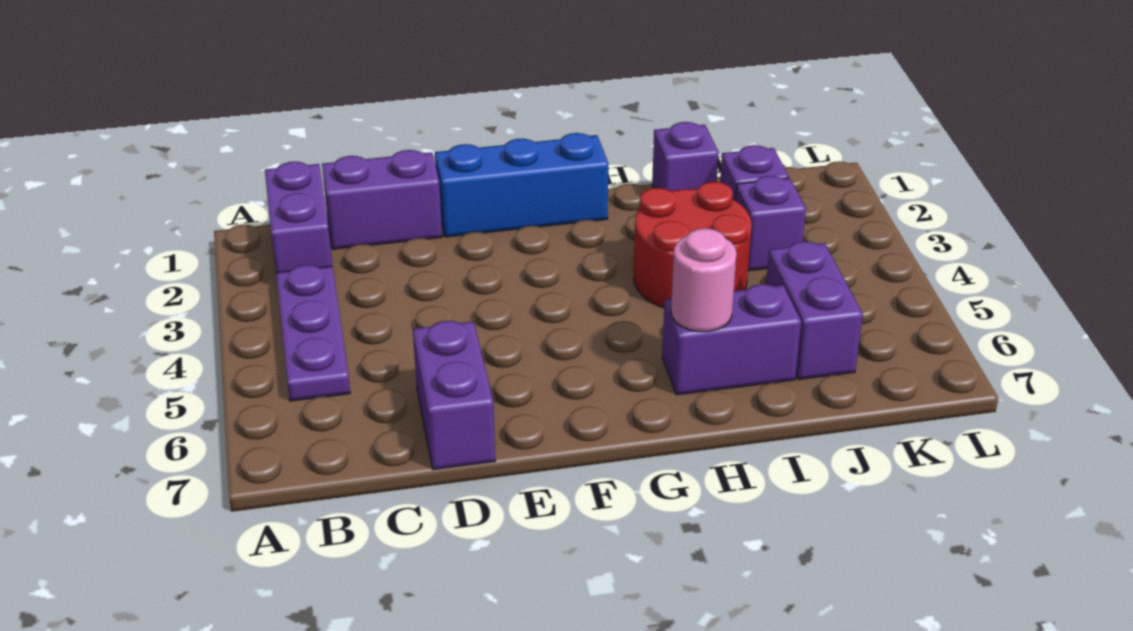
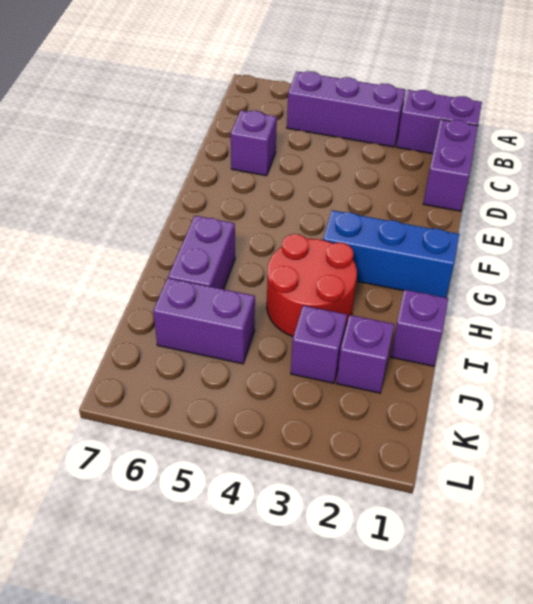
purple 1x3 plate [276,265,350,401] -> purple 1x3 brick [287,71,406,147]
purple 1x2 brick [413,321,495,470] -> purple 1x1 brick [231,110,277,176]
blue 1x3 brick [435,133,608,237] -> blue 1x3 brick turned to [323,210,459,298]
pink 1x1 round brick [671,228,737,332] -> none

